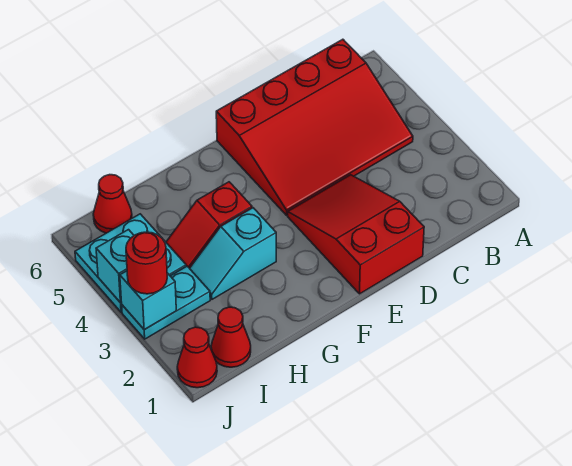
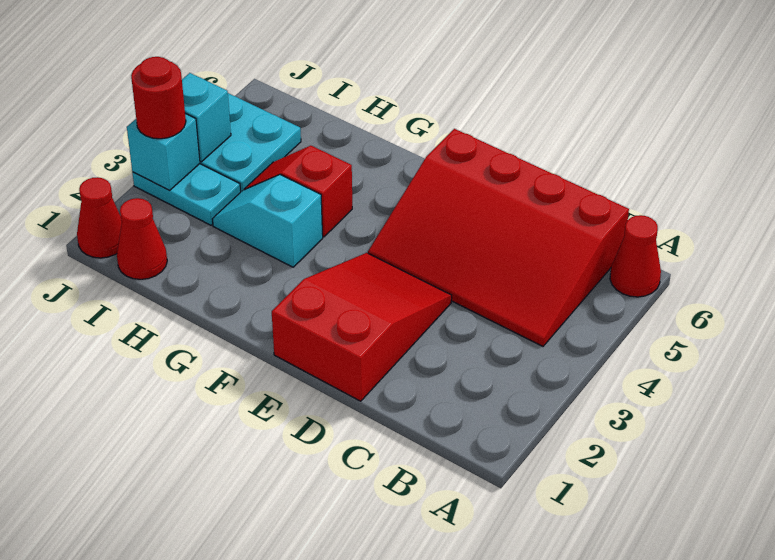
red 1x1 cone [93,175,132,233] -> red 1x1 cone moved to [610,215,661,297]

